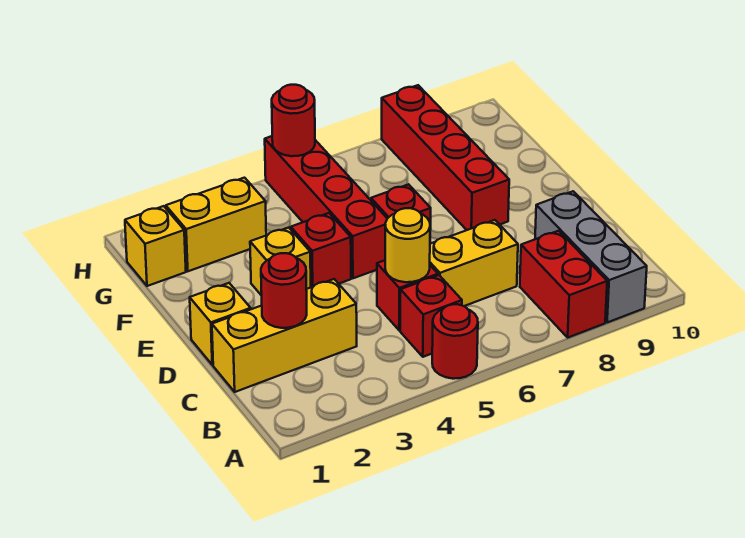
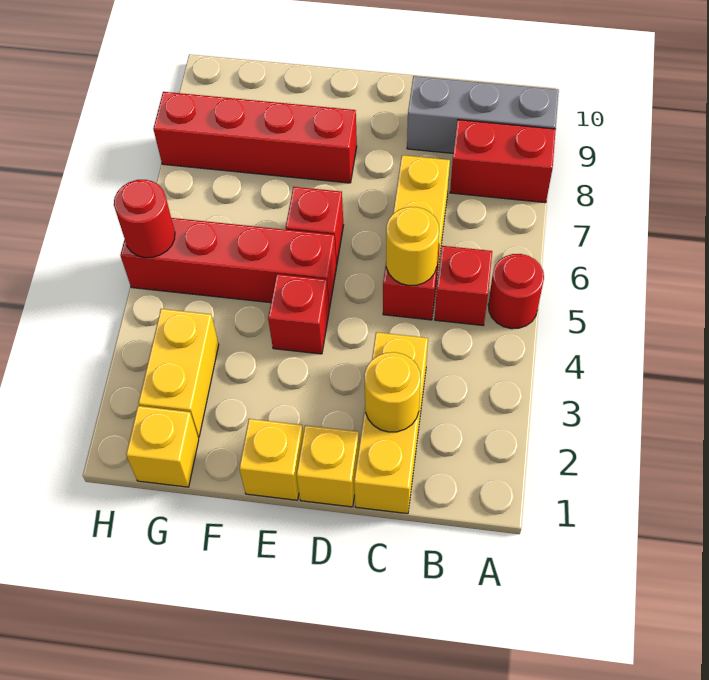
red 1x1 round brick [261,253,307,328] -> yellow 1x1 round brick [364,352,421,432]
yellow 1x1 brick [250,228,311,296] -> yellow 1x1 brick moved to [239,419,303,500]

